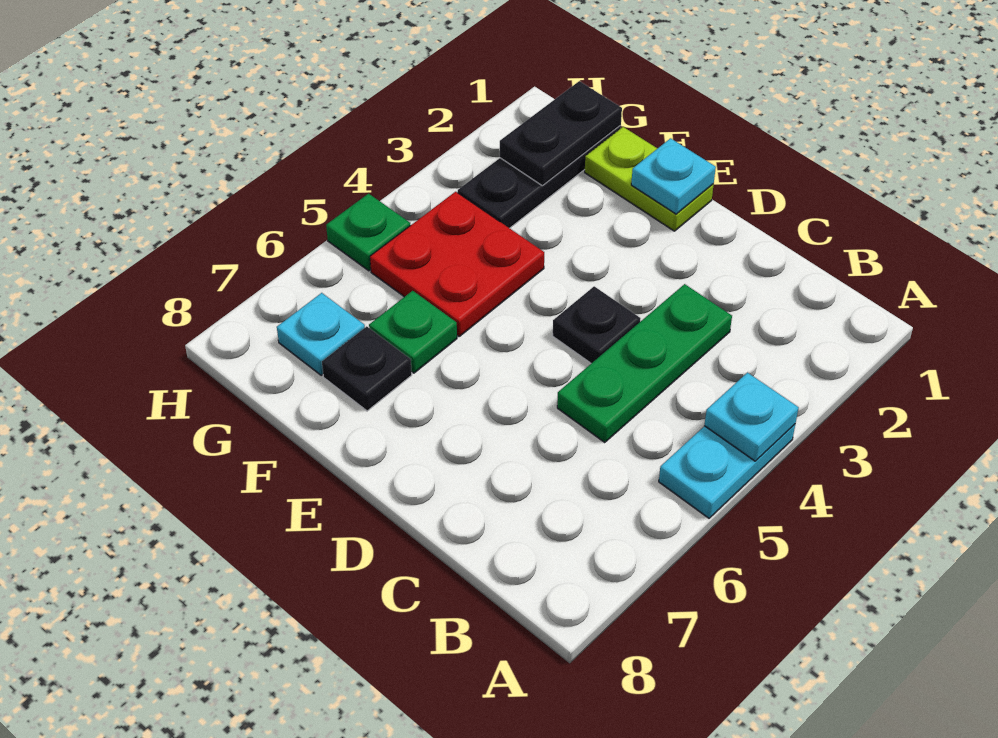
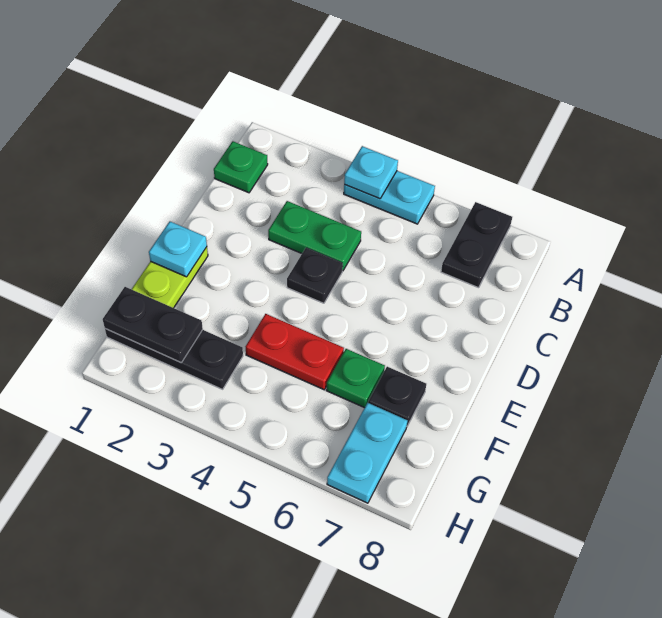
none -> black 1x2 plate [441,202,512,288]
green 1x3 plate [557,284,732,442] -> green 1x2 plate [268,201,361,271]
red 2x2 plate [370,192,544,336] -> red 1x2 plate [246,314,344,390]
cyan 1x1 plate [277,293,365,375] -> cyan 1x2 plate [327,403,407,503]
green 1x1 plate [326,194,410,271] -> green 1x1 plate moved to [214,141,268,193]

